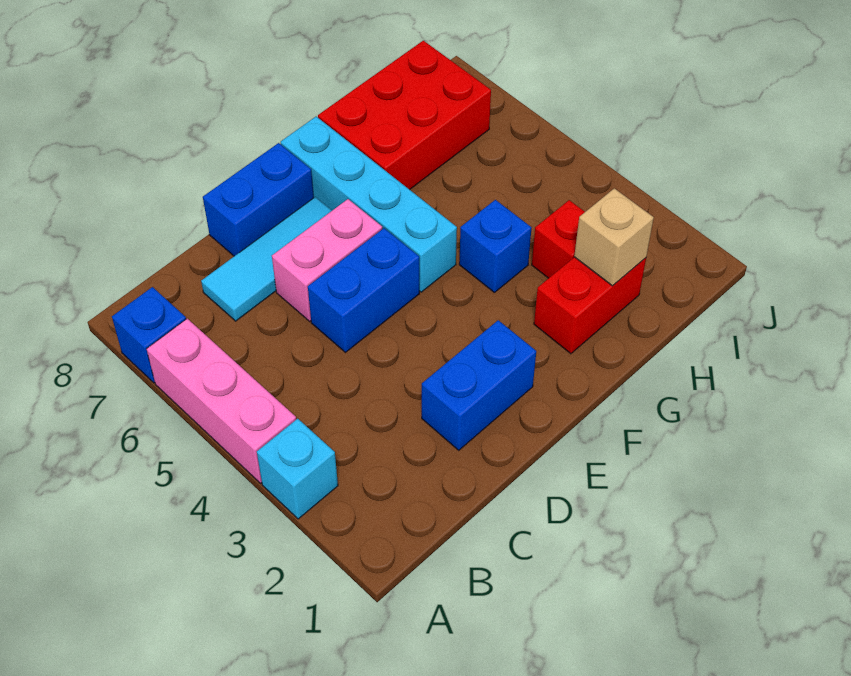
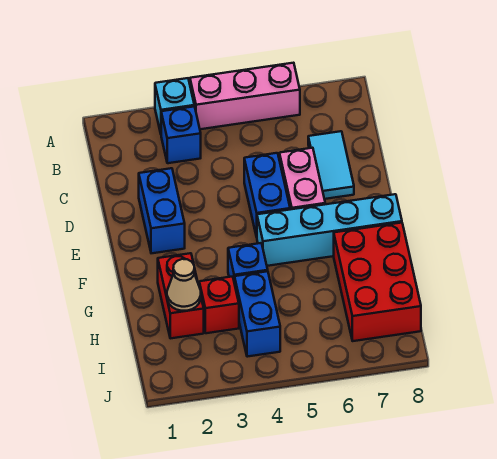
blue 1x1 brick [112,287,186,383] -> blue 1x1 brick moved to [161,106,201,163]
cyan 1x3 tile [201,197,332,321] -> cyan 1x2 tile [308,131,354,199]
blue 1x2 brick [203,143,314,256] -> blue 1x2 brick moved to [235,271,280,357]
tan 1x1 brick [574,188,654,286] -> tan 1x1 cone [167,259,201,311]

